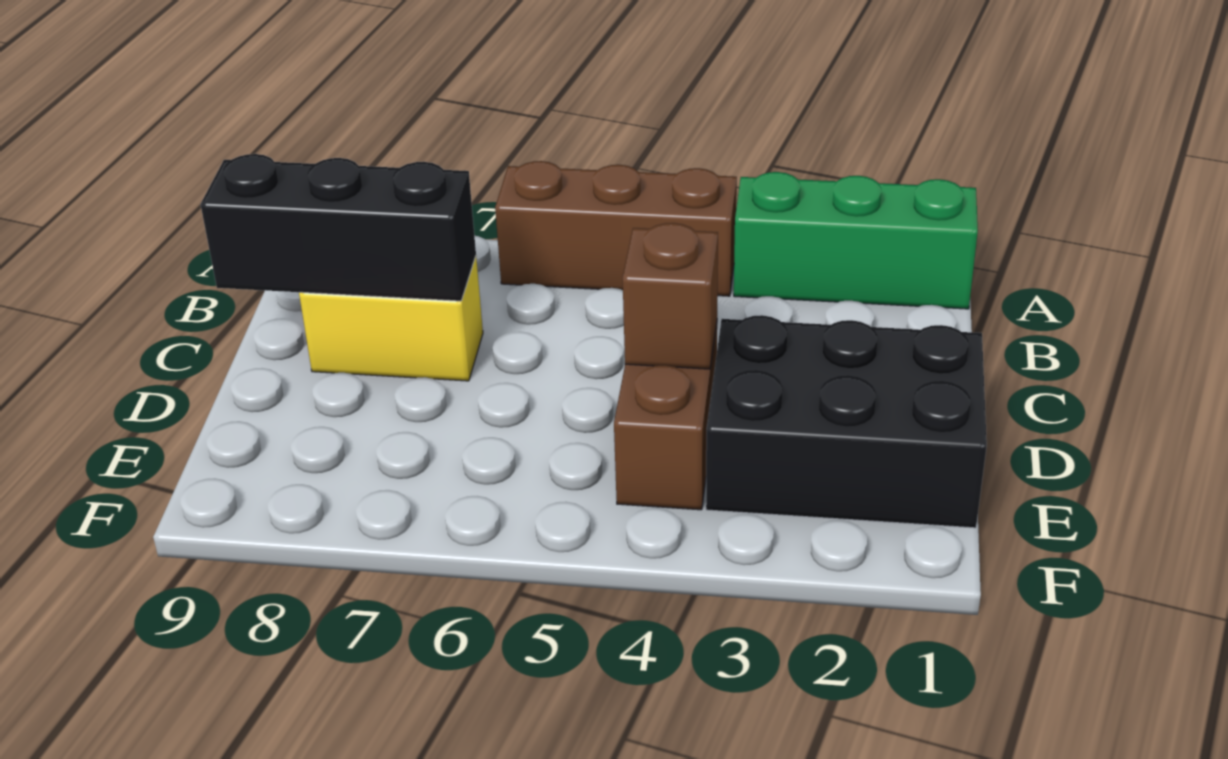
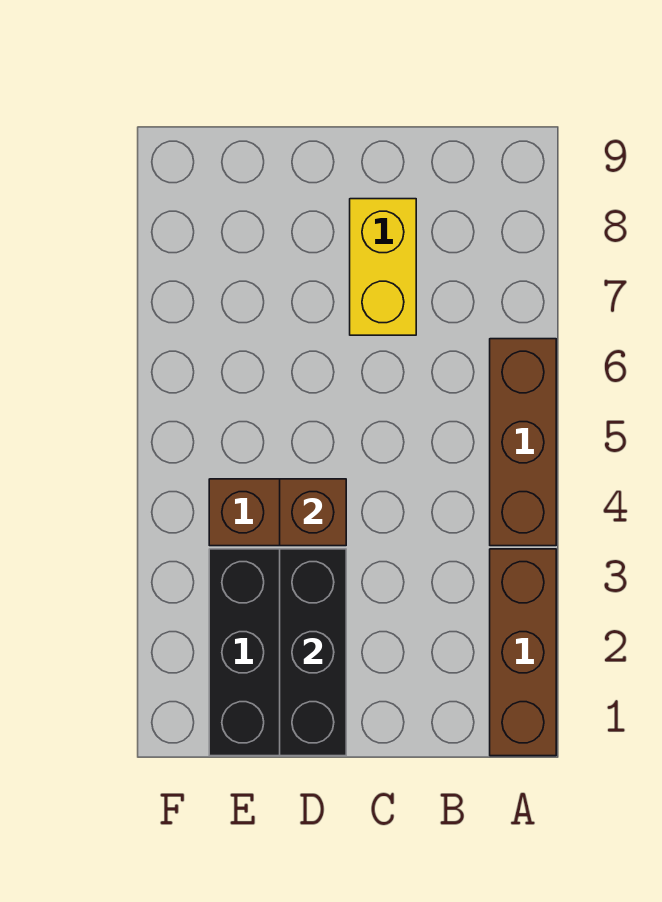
green 1x3 brick [734,172,978,309] -> brown 1x3 brick [490,549,556,756]
black 1x3 brick [200,154,476,301] -> black 1x3 brick moved to [280,549,346,756]

